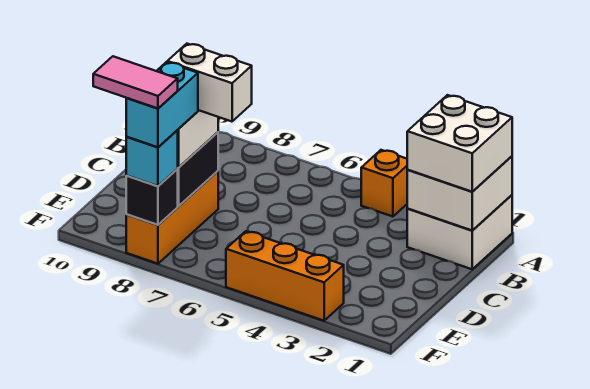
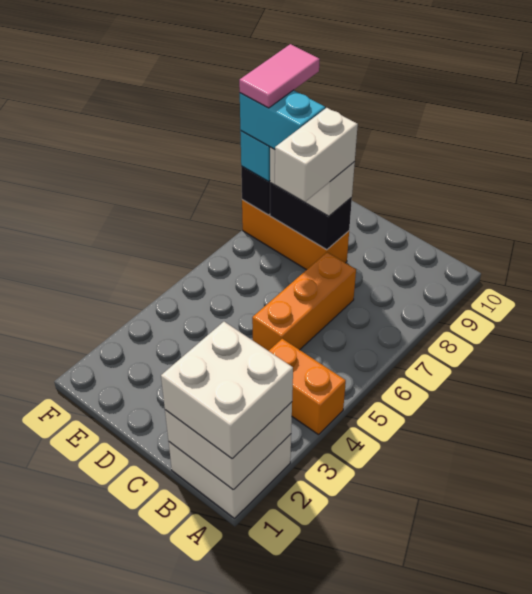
orange 1x1 brick [361,150,407,217] -> orange 1x2 brick [269,339,346,435]
orange 1x3 brick [226,231,344,321] -> orange 1x3 brick moved to [252,252,356,351]

